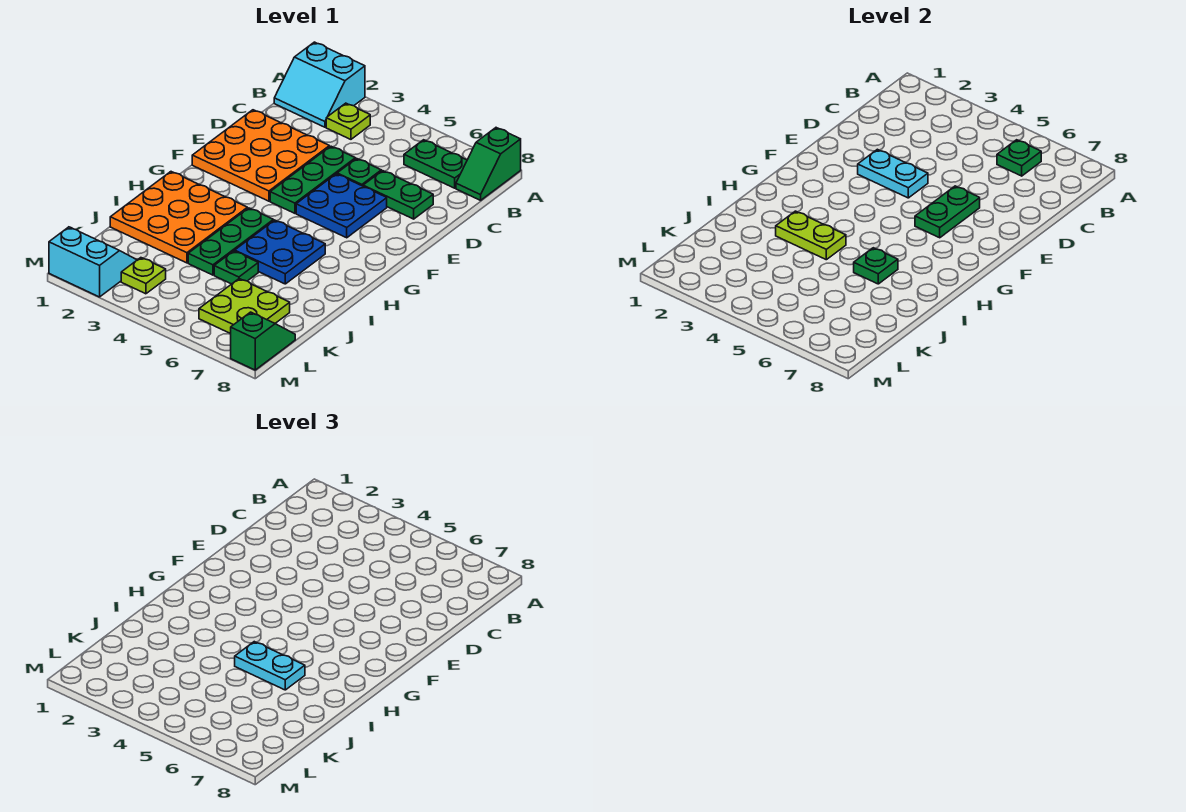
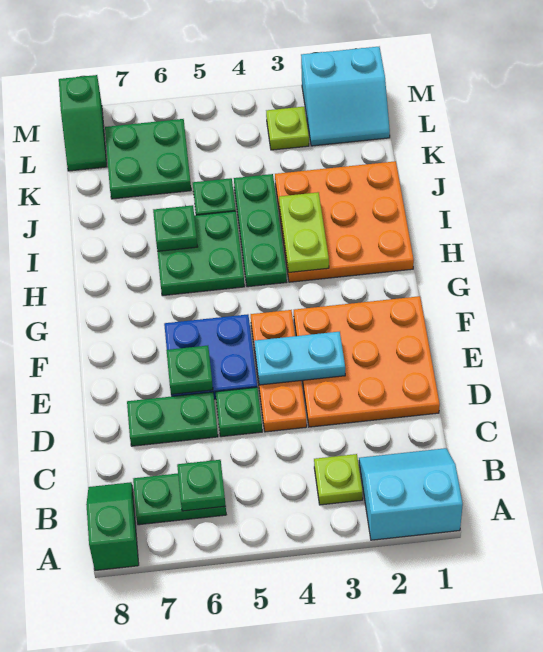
green 1x3 plate [270,146,355,213] -> orange 1x3 plate [251,310,307,432]
green 1x2 plate [915,186,980,238] -> green 1x1 plate [166,346,213,394]
blue 2x2 plate [235,220,325,284] -> green 2x2 plate [158,211,245,296]
lime 1x2 plate [776,211,846,260] -> lime 1x2 plate turned to [279,192,329,272]
cyan 1x2 plate [235,642,305,690] -> none
lime 2x2 plate [199,279,290,334] -> green 2x2 plate [105,119,191,199]

